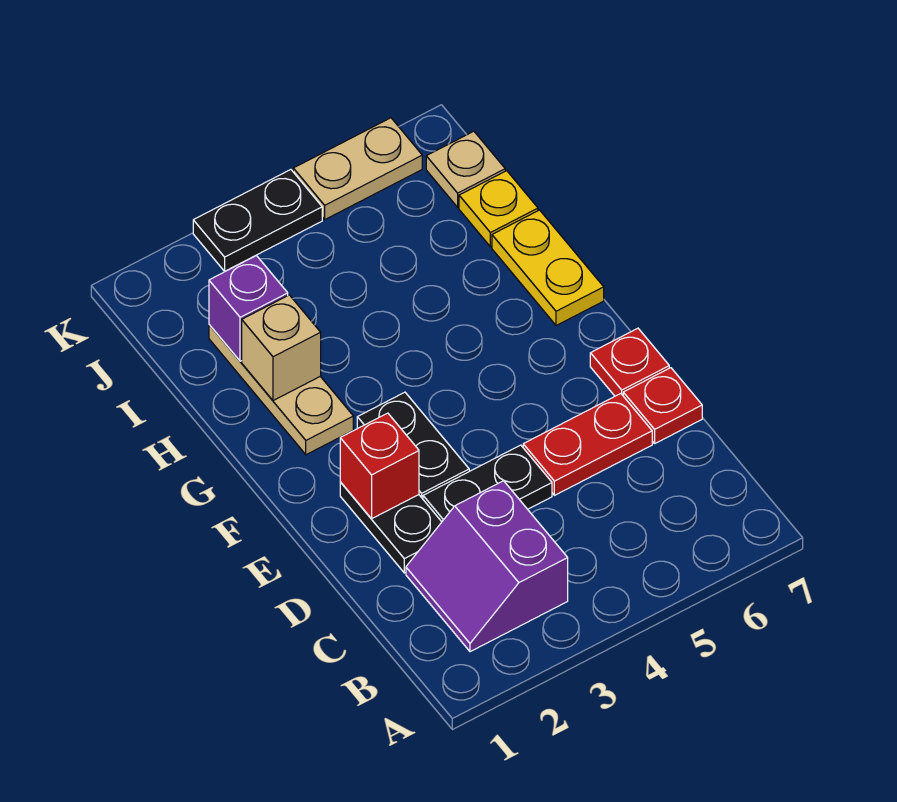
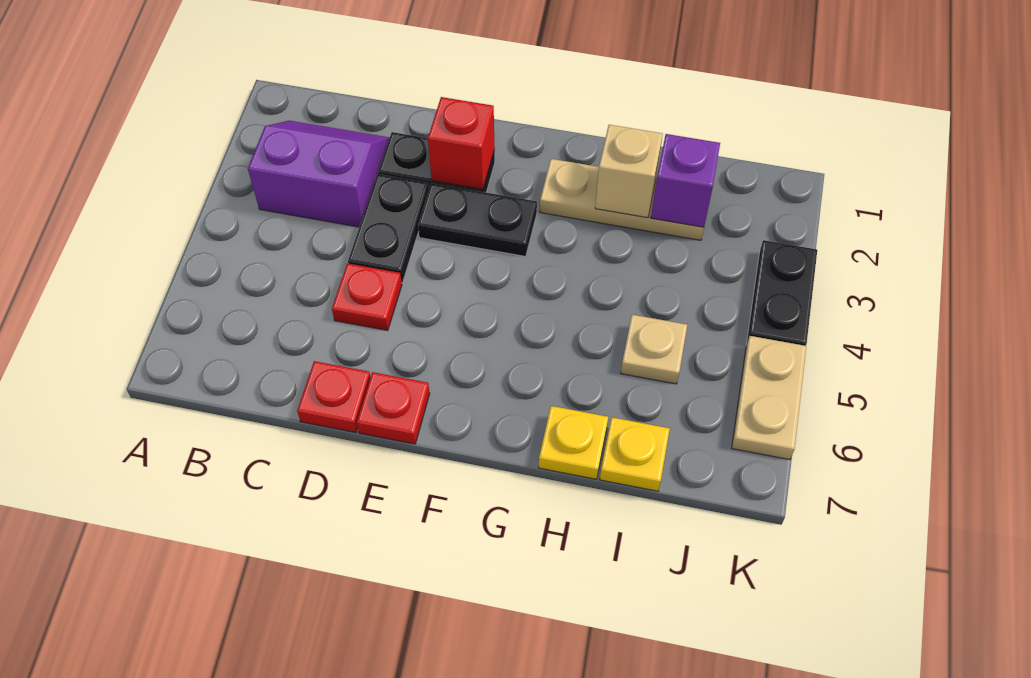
red 1x2 plate [523,394,652,495] -> red 1x1 plate [332,263,402,331]
yellow 1x2 plate [492,210,604,326] -> yellow 1x1 plate [539,406,608,479]
tan 1x1 plate [426,131,505,207] -> tan 1x1 plate moved to [621,315,687,384]

